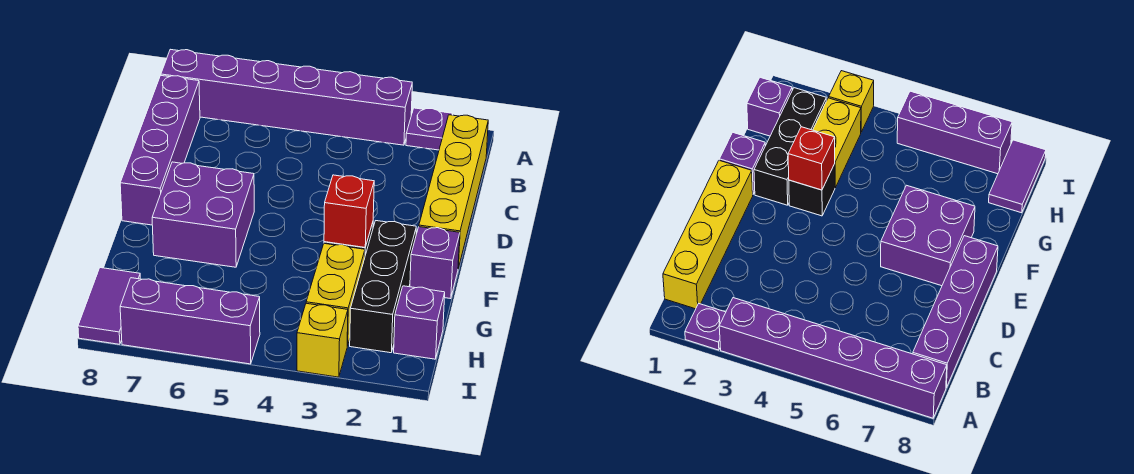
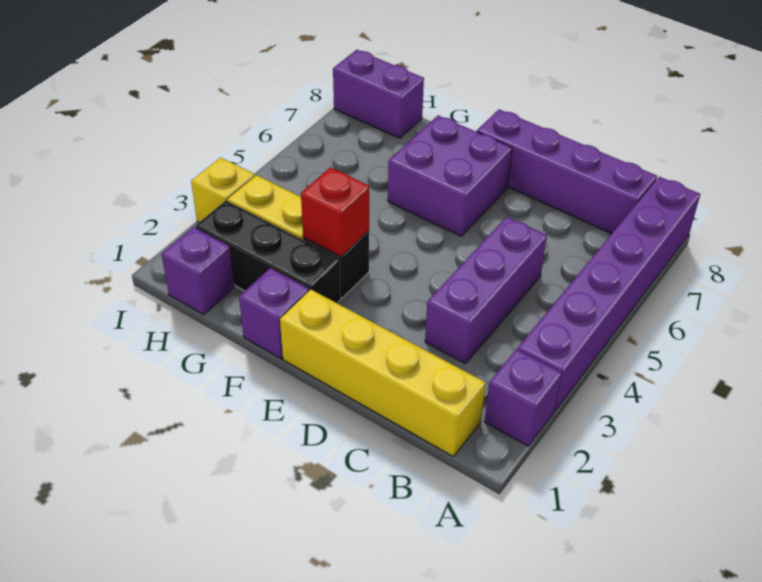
purple 1x1 plate [406,108,453,150] -> purple 1x1 brick [484,349,562,446]
purple 1x2 tile [78,268,140,344] -> purple 1x2 brick [333,50,424,138]
purple 1x3 brick [120,278,260,364] -> purple 1x3 brick moved to [425,217,547,364]

